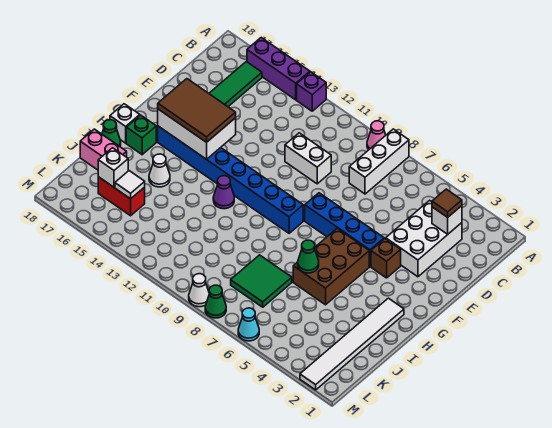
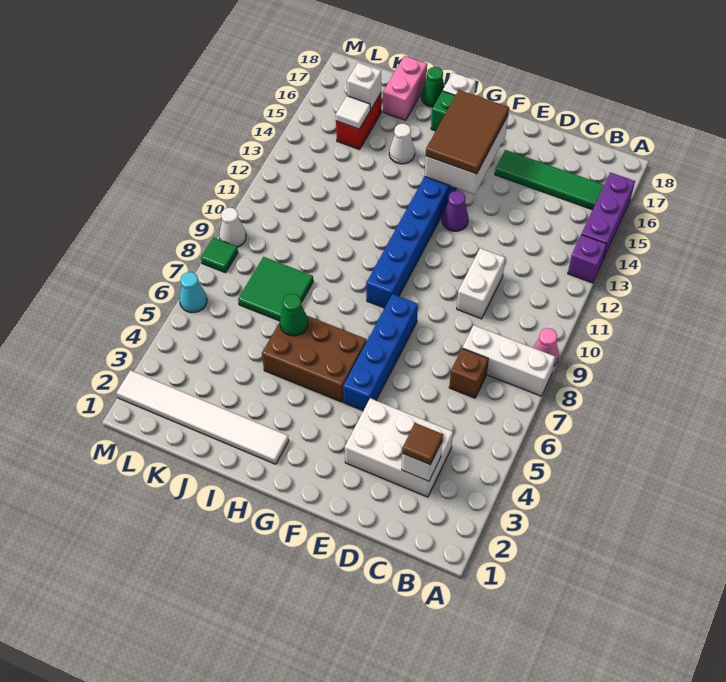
brown 1x1 brick [371,239,401,278] -> brown 1x1 brick moved to [449,348,488,398]
purple 1x1 cone [213,176,234,209] -> purple 1x1 cone moved to [442,191,468,231]
green 1x1 cone [205,285,226,318] -> green 1x1 tile [201,238,238,273]

